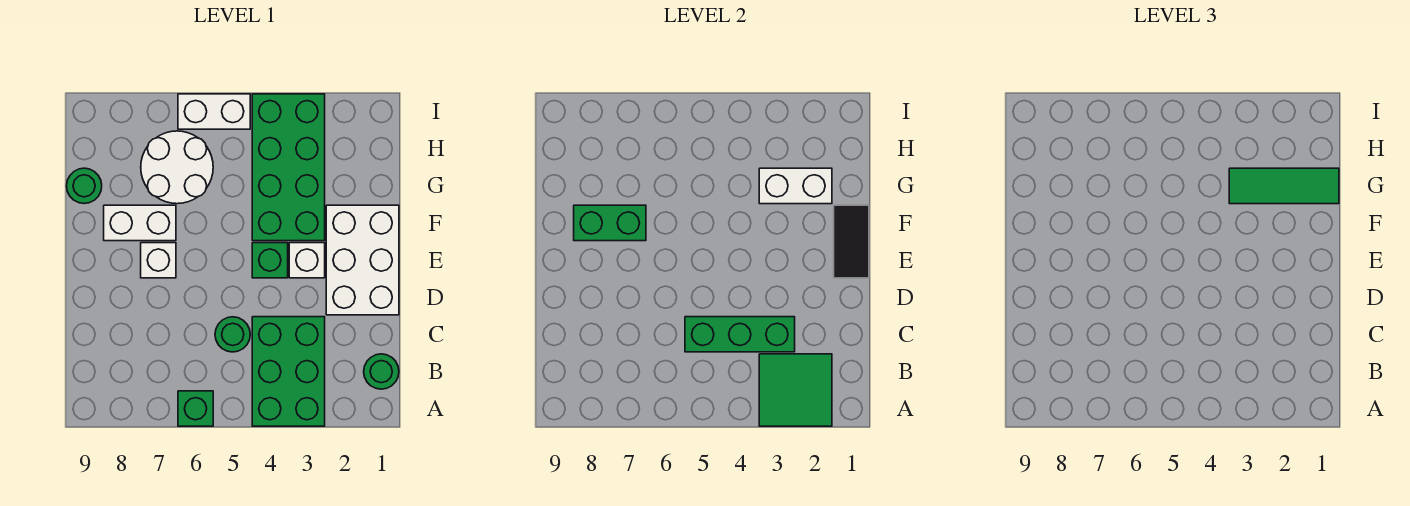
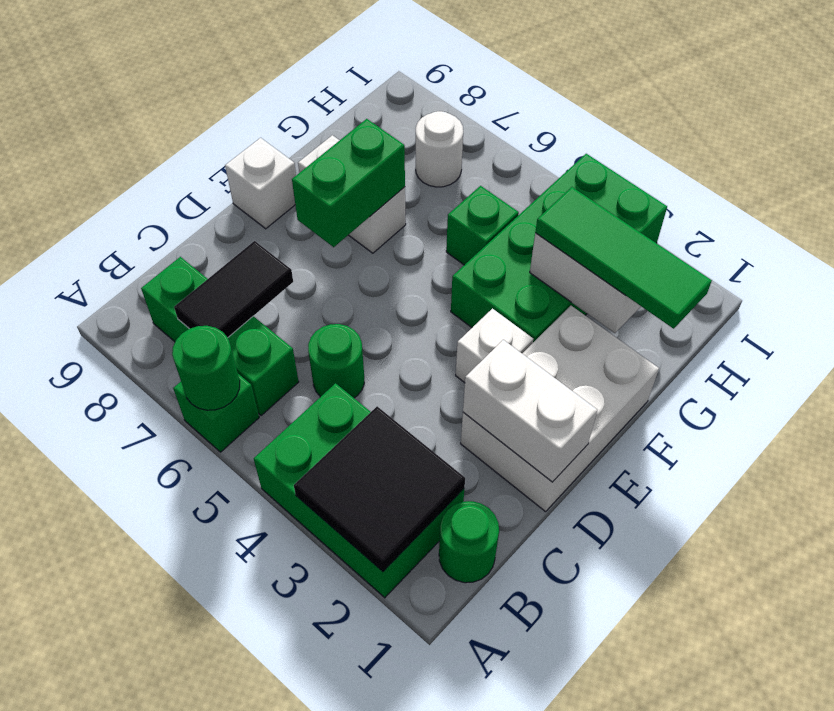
green 2x2 tile [759,354,832,426] -> black 2x2 tile [294,406,465,571]
green 2x3 brick [252,317,325,426] -> green 2x3 brick turned to [254,383,464,598]
green 1x3 brick [685,317,795,352] -> green 1x3 brick moved to [141,257,299,416]
black 1x2 tile [834,205,869,278] -> black 1x2 tile moved to [174,241,293,337]
green 1x1 brick [252,243,288,278] -> green 1x1 brick moved to [446,186,519,265]
white 1x1 brick [141,243,176,278] -> white 1x1 brick moved to [225,138,296,229]
green 1x2 brick [574,205,646,241] -> green 1x2 brick turned to [292,119,405,247]
white 2x2 round brick [141,131,213,204] -> white 1x1 round brick [416,111,463,187]
green 1x1 round brick [67,168,102,204] -> green 1x1 round brick moved to [172,326,240,410]
white 1x2 brick [178,94,250,129] -> white 1x2 brick moved to [463,340,597,482]

